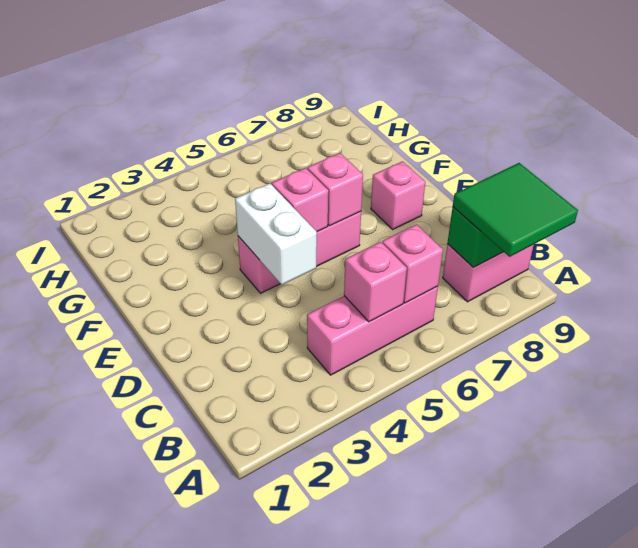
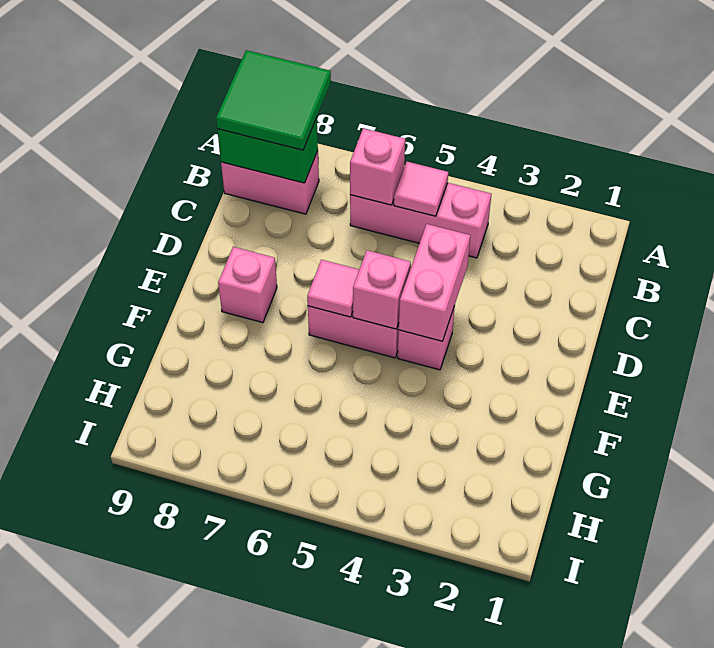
pink 1x1 brick [344,242,407,322] -> pink 1x1 tile [394,162,448,216]
white 1x2 brick [235,183,317,285] -> pink 1x2 brick [399,224,470,341]
pink 1x1 brick [307,153,363,226] -> pink 1x1 tile [307,260,359,317]

